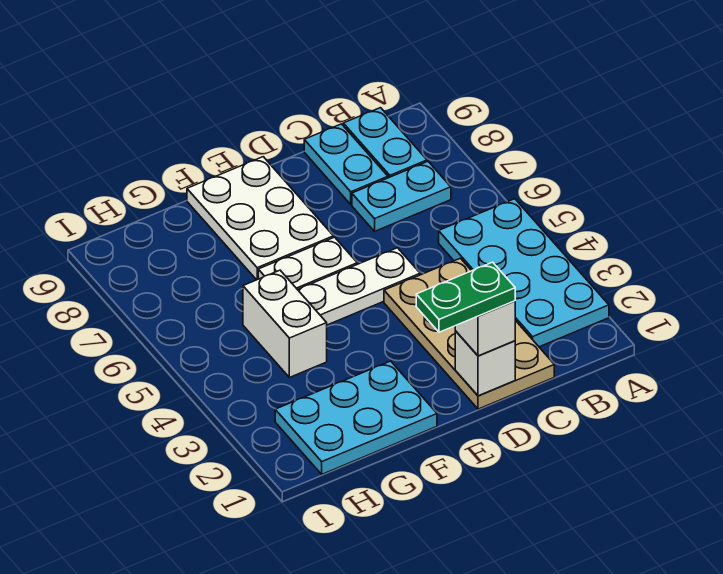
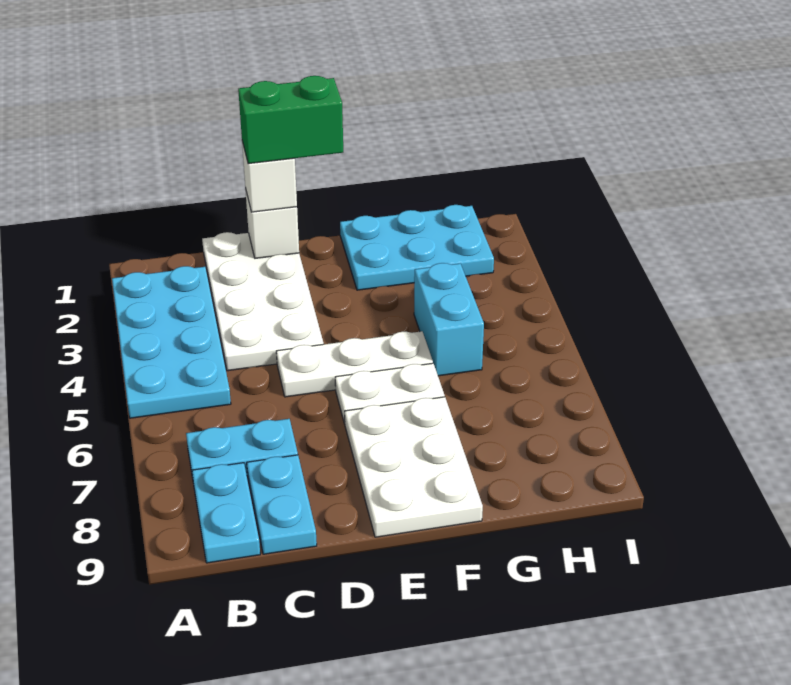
tan 2x4 plate [384,258,554,409] -> white 2x4 plate [202,232,324,371]
green 1x2 plate [416,262,515,332] -> green 1x2 brick [238,76,343,164]
white 1x2 brick [243,270,327,377] -> cyan 1x2 brick [414,263,484,376]

